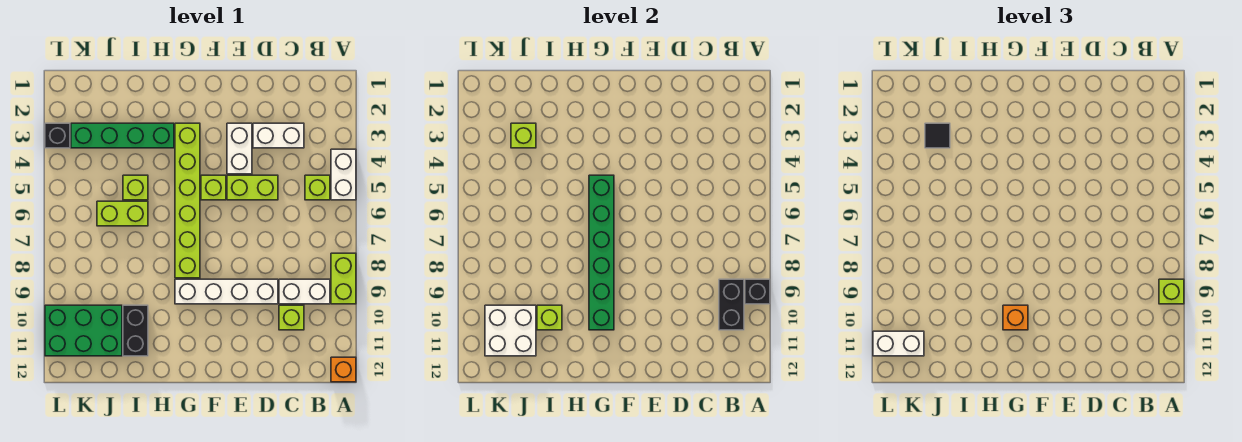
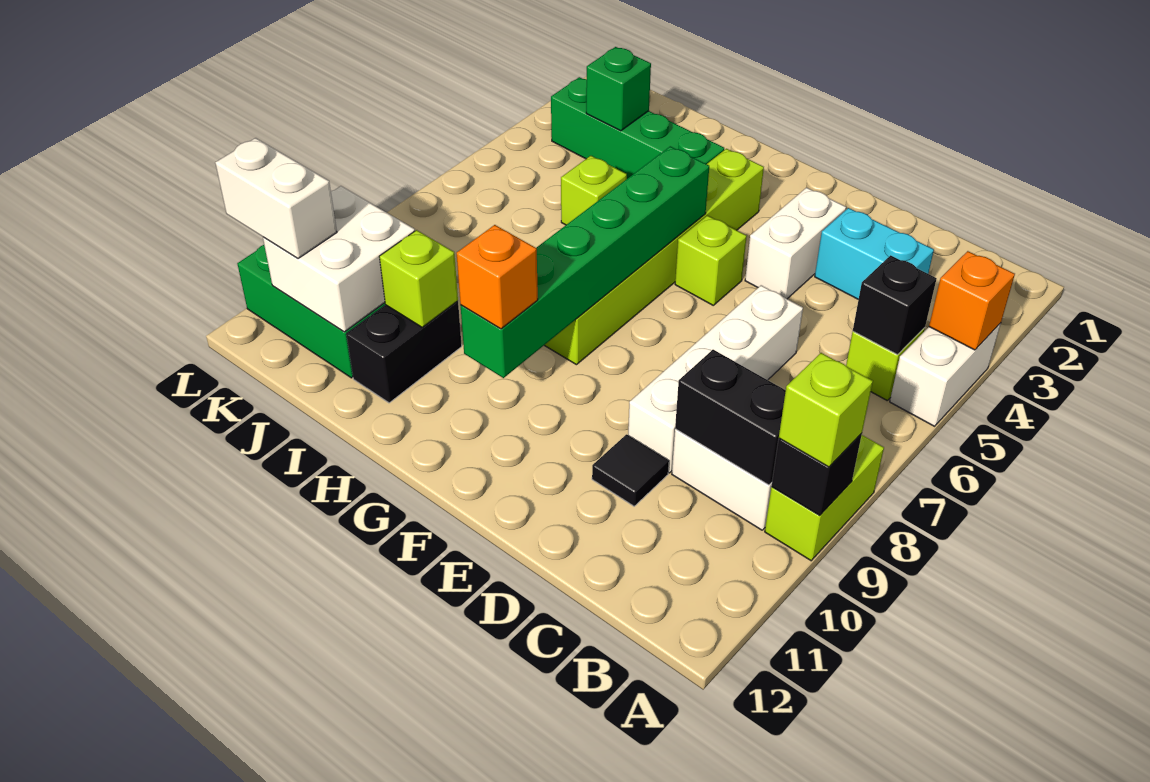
orange 1x1 brick [331,357,356,382] -> orange 1x1 brick moved to [929,251,1015,350]
black 1x2 brick [719,279,744,330] -> black 1x2 brick turned to [675,350,786,485]
white 1x2 brick [253,123,304,148] -> cyan 1x2 brick [815,208,934,299]
lime 1x1 brick [279,305,304,330] -> none
lime 1x2 brick [227,175,278,200] -> none
white 1x4 brick [175,279,278,304] -> white 1x4 brick turned to [628,285,803,473]
lime 1x2 brick [97,201,148,226] -> none
lime 1x1 brick [511,123,536,148] -> green 1x1 brick [586,47,651,131]
black 1x1 tile [925,123,950,148] -> black 1x1 tile moved to [592,434,669,506]
black 1x1 brick [45,123,70,148] -> black 1x1 brick moved to [853,255,937,355]

